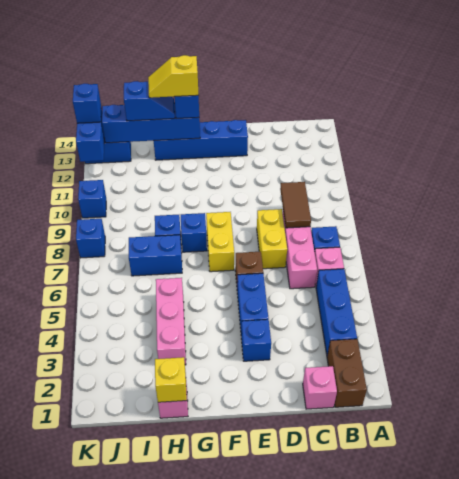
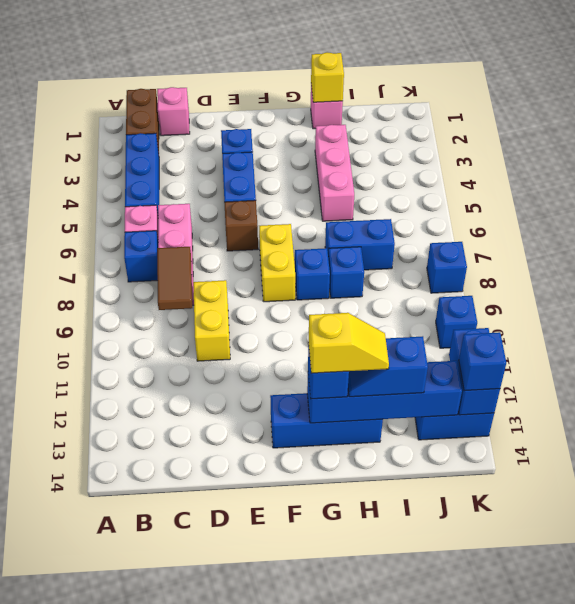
yellow 1x2 brick [257,209,287,269] -> yellow 1x2 brick moved to [193,280,230,361]
blue 1x4 brick [154,120,248,160] -> blue 1x3 brick [270,393,383,448]

